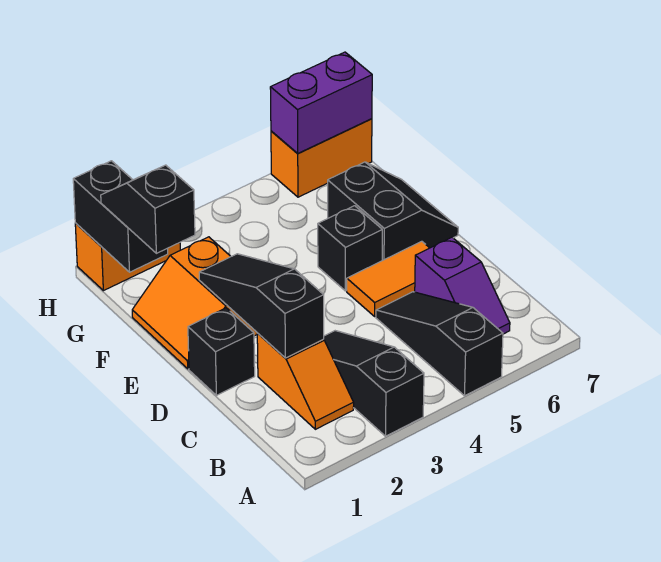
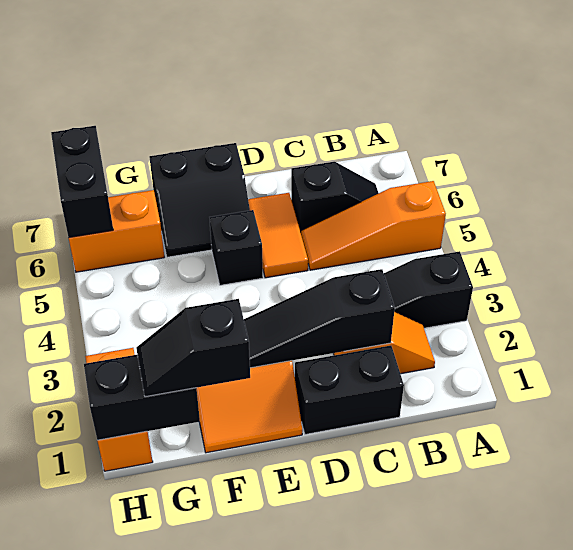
black 1x3 slope [376,292,503,396] -> orange 1x3 slope [301,181,446,270]
purple 1x2 slope [415,237,510,334] -> black 1x2 slope [291,162,379,232]
black 1x1 brick [188,308,255,395] -> black 1x2 brick [295,345,404,434]
black 2x2 slope [328,162,458,260] -> black 2x2 slope turned to [149,143,250,257]
orange 1x2 brick [271,119,372,197] -> orange 1x2 brick turned to [69,190,164,272]
purple 1x2 brick [270,52,372,153] -> black 1x2 brick [51,126,113,238]

